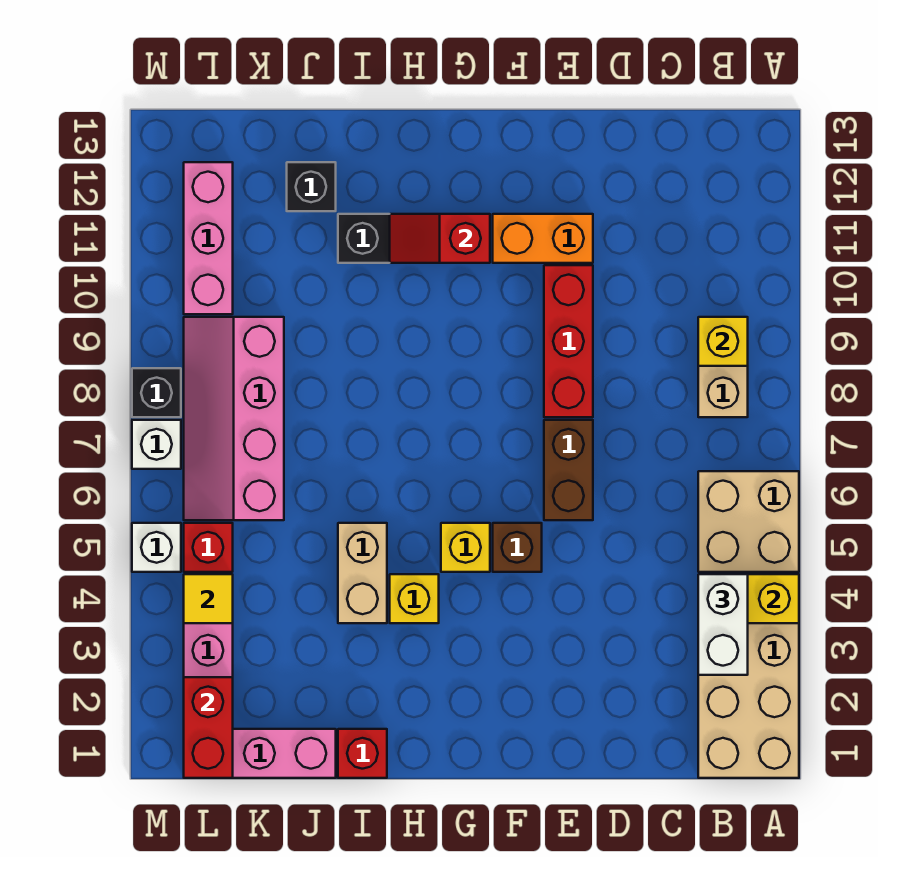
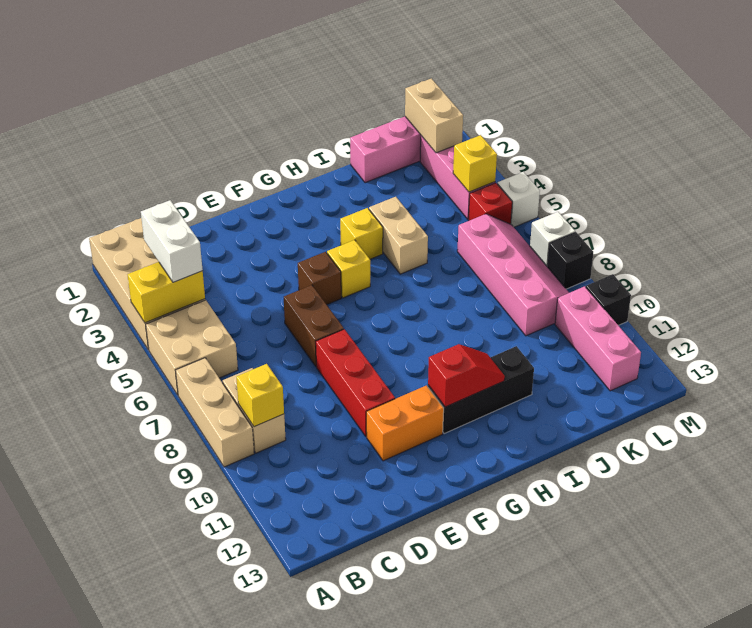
none -> tan 1x3 brick [176,358,254,467]
red 1x1 brick [338,729,387,778] -> none
black 1x1 brick [287,162,336,211] -> black 1x1 brick moved to [586,274,631,325]
red 1x2 brick [184,677,233,778] -> tan 1x2 brick [405,78,463,153]
yellow 1x1 tile [184,574,233,623] -> yellow 1x1 brick [453,135,497,192]

